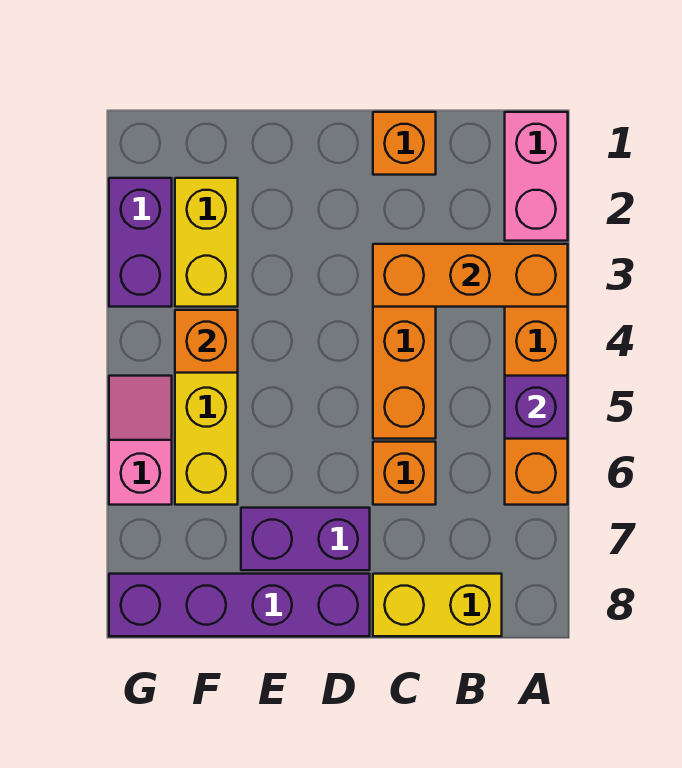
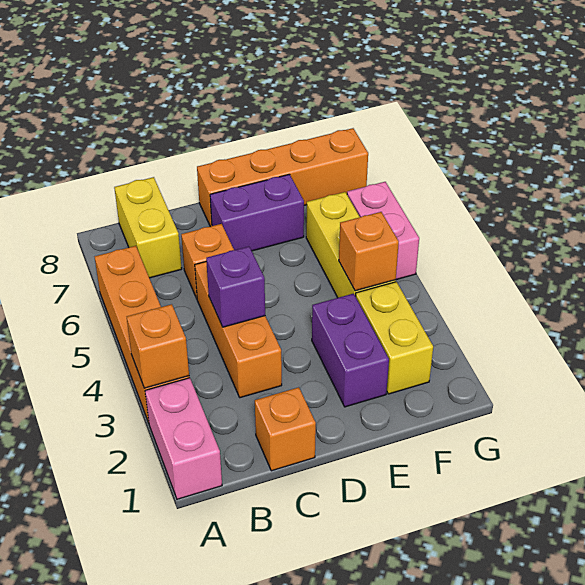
orange 1x3 brick [373,244,568,307] -> orange 1x1 brick [127,304,189,388]
purple 1x1 brick [505,376,568,439] -> purple 1x1 brick moved to [206,247,265,327]
yellow 1x2 brick [373,574,502,636] -> yellow 1x2 brick turned to [114,177,182,278]
purple 1x4 brick [109,574,370,636] -> orange 1x4 brick [197,128,368,227]
purple 1x2 brick [109,178,172,307] -> purple 1x2 brick moved to [312,294,389,407]
pink 1x2 slope [109,376,172,505] -> pink 1x2 brick [347,182,419,280]

